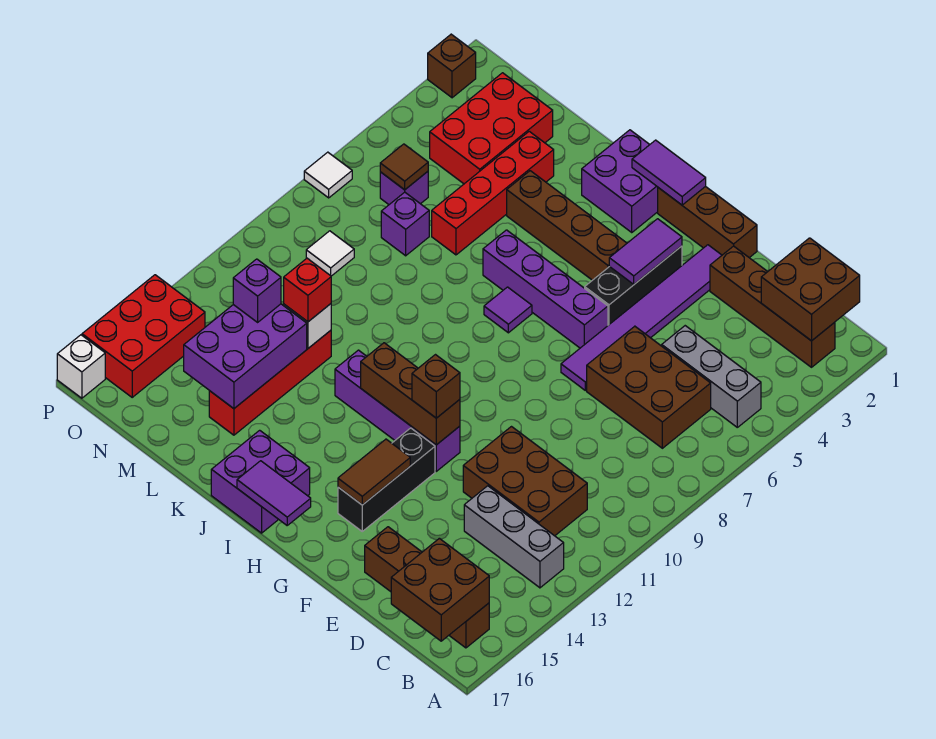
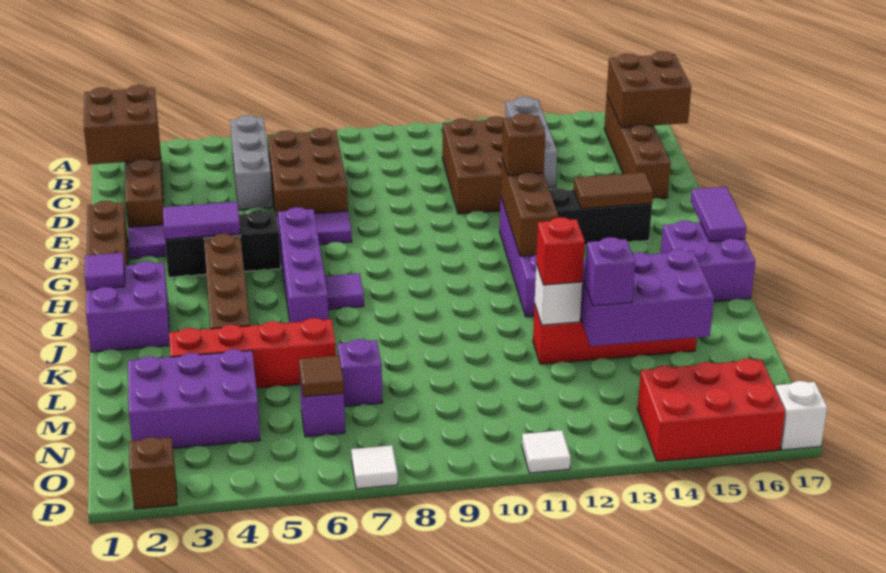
purple 1x2 tile [632,140,706,205] -> purple 1x1 tile [85,253,125,290]
red 2x3 brick [430,73,553,184] -> purple 2x3 brick [128,349,260,448]
white 1x1 tile [306,231,354,276] -> white 1x1 tile moved to [522,430,571,473]

